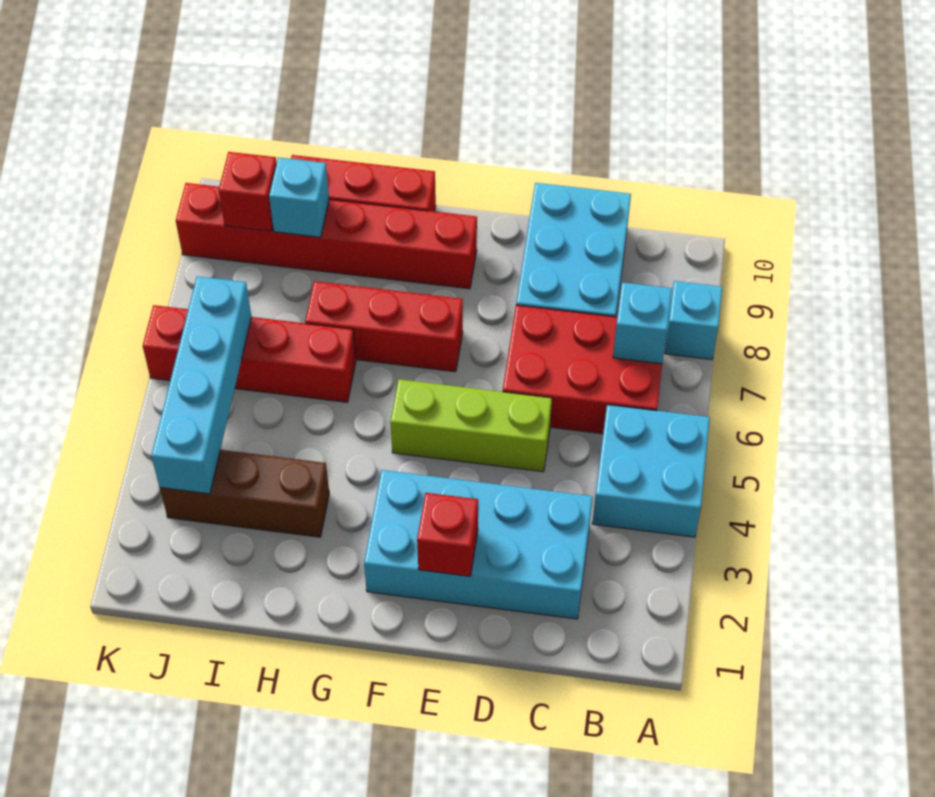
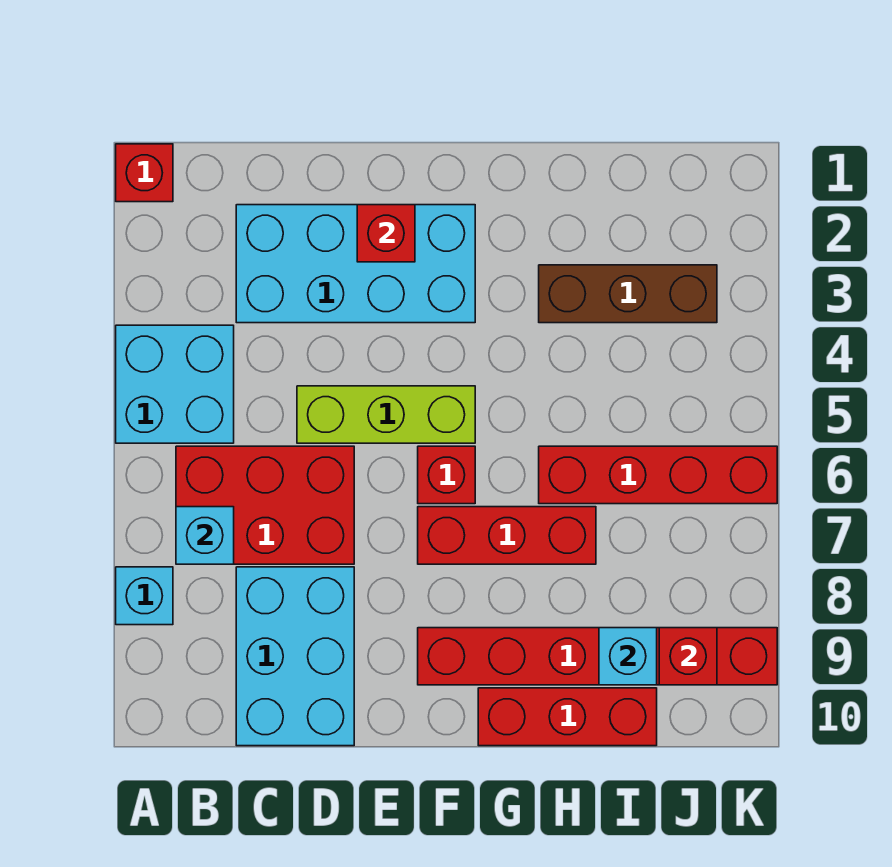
none -> red 1x1 brick [116,144,173,202]
none -> red 1x1 brick [418,446,475,504]
cyan 1x4 brick [151,276,251,494] -> none

